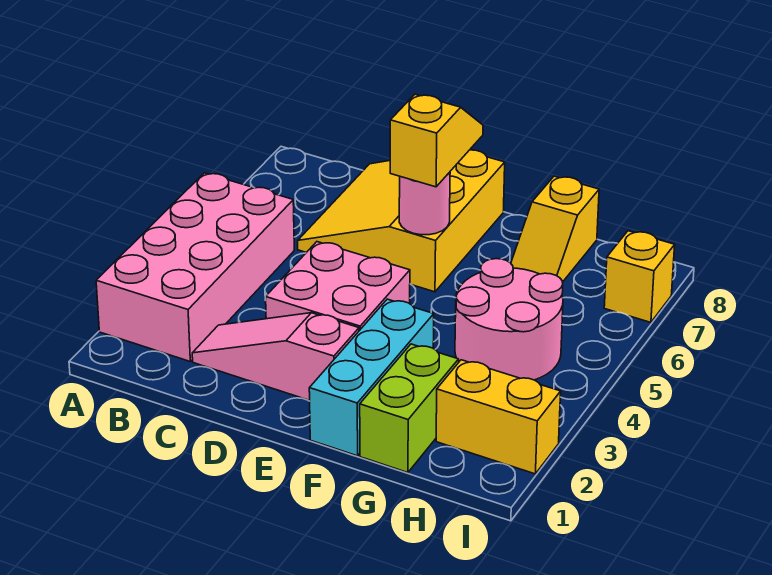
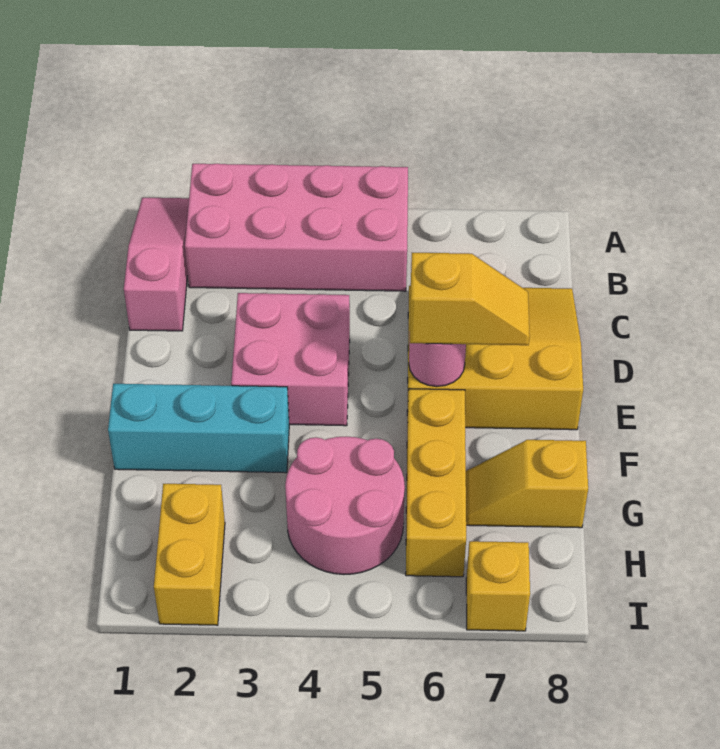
pink 1x3 slope [192,313,359,400] -> pink 1x3 slope moved to [124,198,189,331]
none -> yellow 1x3 brick [406,389,466,577]
lime 1x2 brick [360,344,459,473] -> none

